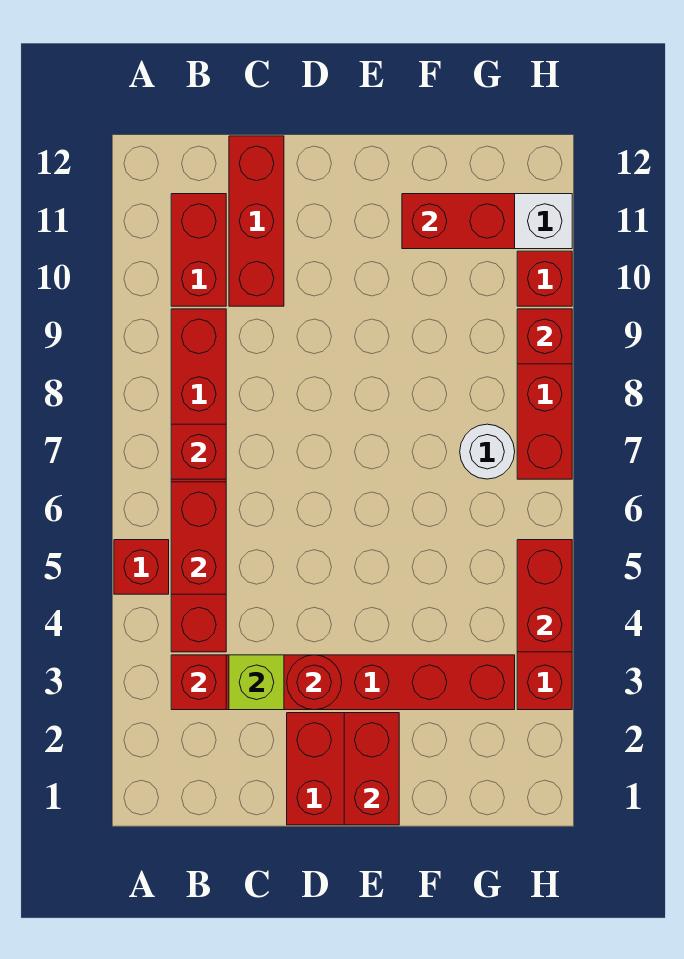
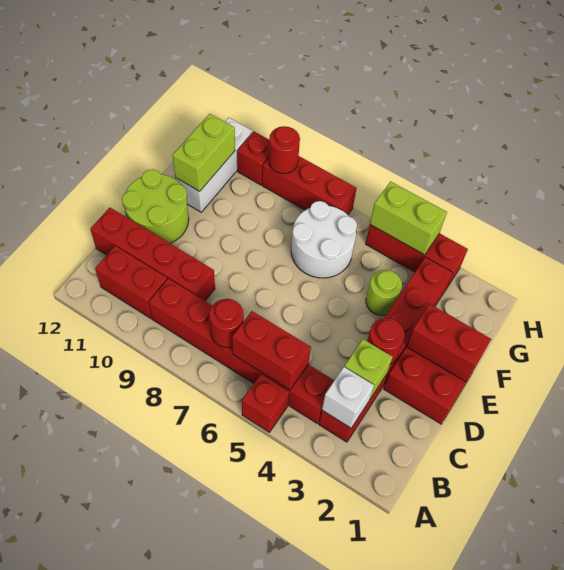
red 1x1 brick [171,655,226,710] -> white 1x1 brick [322,367,374,428]
red 1x1 brick [171,424,226,479] -> red 1x1 round brick [209,299,244,347]
red 1x3 brick [229,136,284,306] -> red 1x4 brick [90,208,215,301]
none -> lime 2x2 round brick [122,169,189,243]
none -> lime 1x1 round brick [366,270,402,316]
red 1x2 brick [402,194,515,249] -> lime 1x2 brick [173,114,235,191]
white 1x1 round brick [460,424,515,479] -> white 2x2 round brick [291,201,357,278]
red 1x2 brick [517,540,572,652] -> lime 1x2 brick [370,182,447,255]
red 1x1 brick [517,309,572,364] -> red 1x1 round brick [269,126,300,174]

